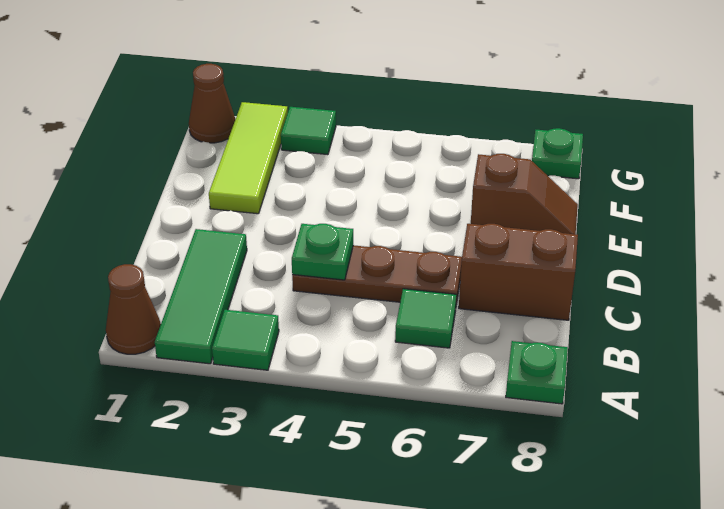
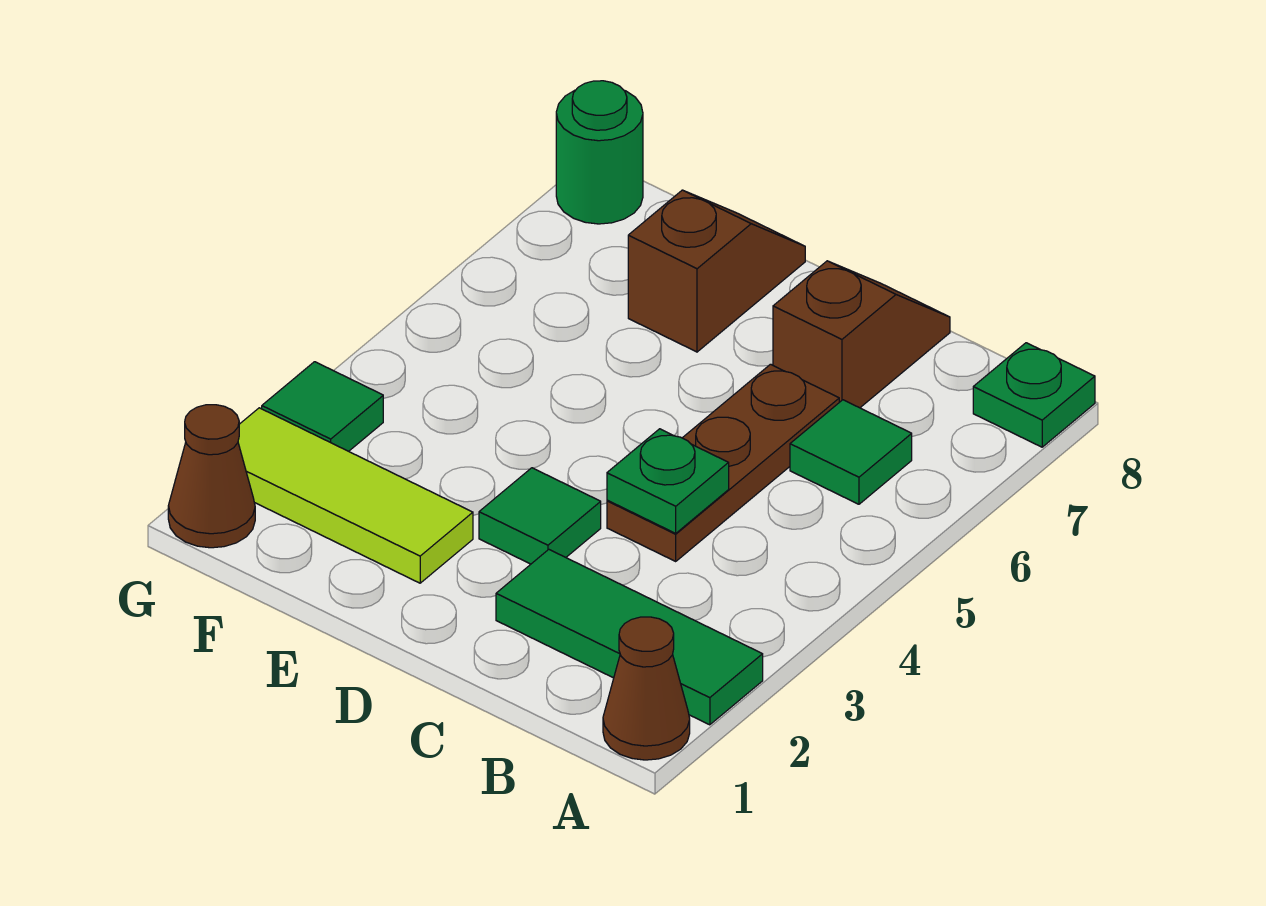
green 1x1 tile [212,310,279,370] -> green 1x1 tile moved to [479,468,601,564]
brown 1x2 brick [459,224,578,320] -> brown 1x2 slope [773,261,950,408]
green 1x1 plate [532,128,583,179] -> green 1x1 round brick [556,81,643,224]

